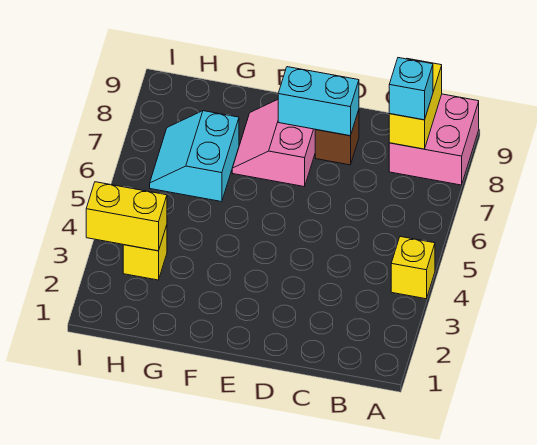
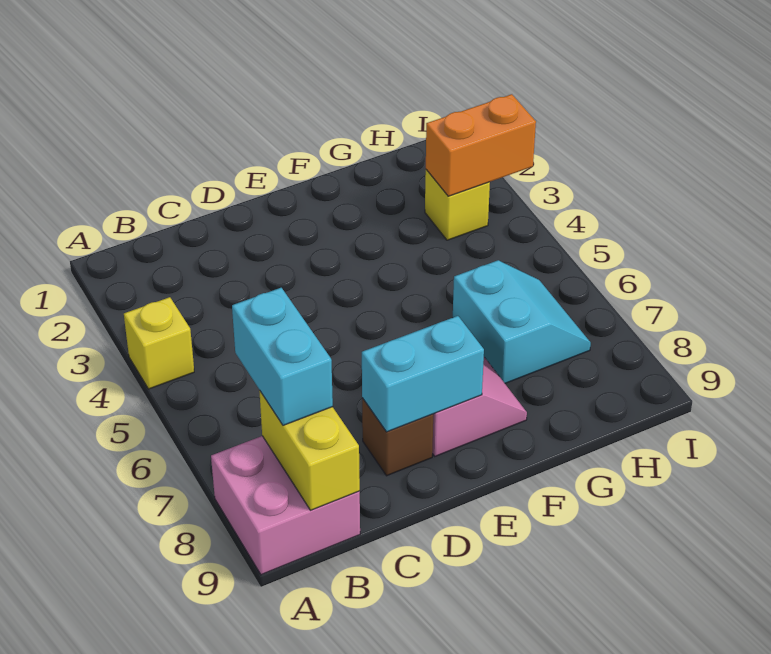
cyan 1x1 brick [389,58,433,120] -> cyan 1x2 brick [232,288,333,425]
yellow 1x2 brick [86,182,167,251] -> orange 1x2 brick [426,94,536,196]

